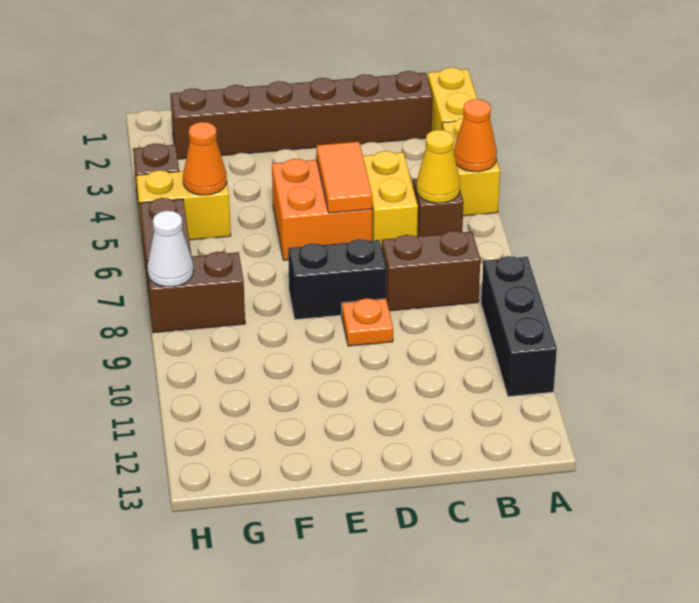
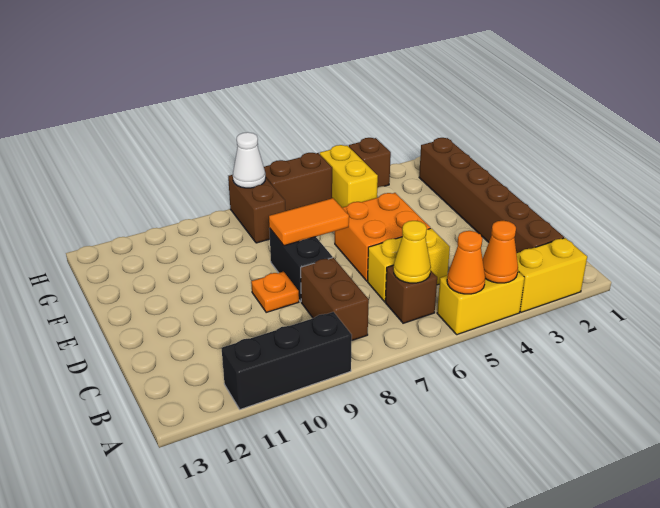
orange 1x2 tile [317,142,372,213] -> orange 1x2 tile moved to [269,198,349,246]
orange 1x1 cone [183,122,227,195] -> orange 1x1 cone moved to [483,221,518,283]

